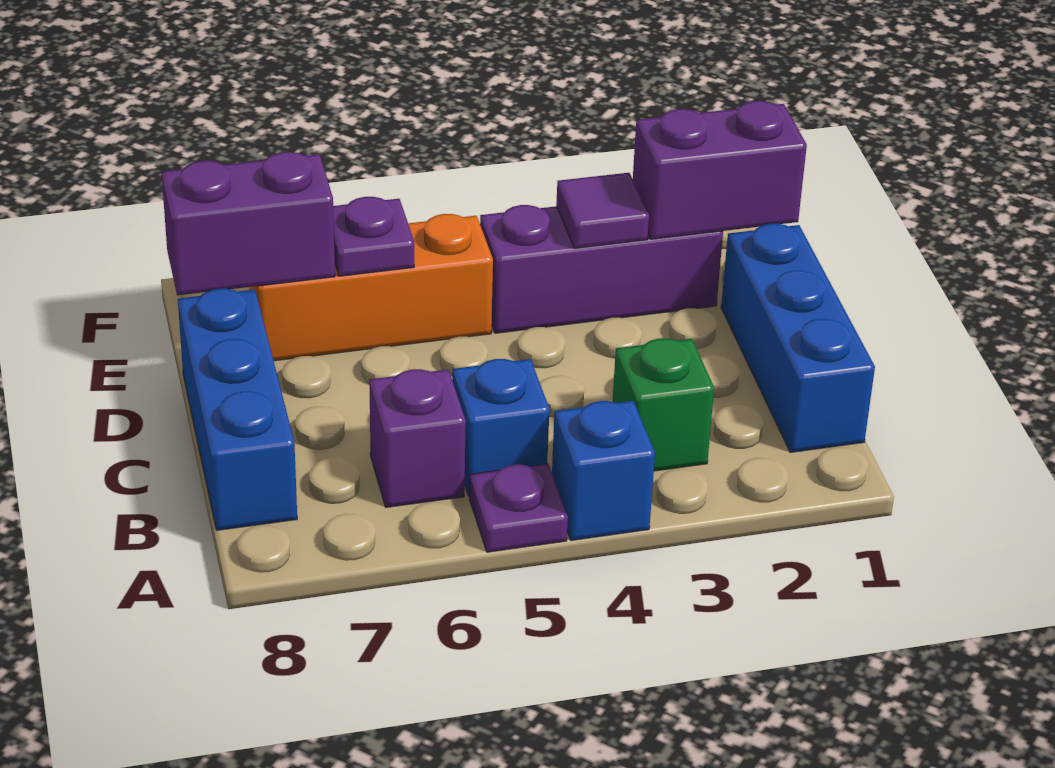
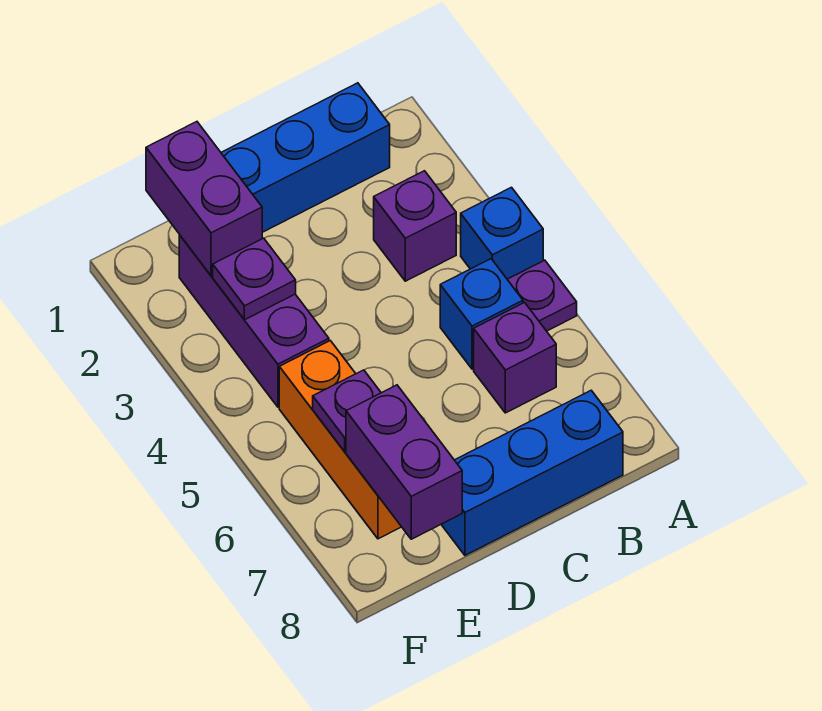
green 1x1 brick [613,338,714,471] -> purple 1x1 brick [374,171,456,281]
purple 1x1 tile [556,173,649,248] -> purple 1x1 plate [213,238,296,320]

